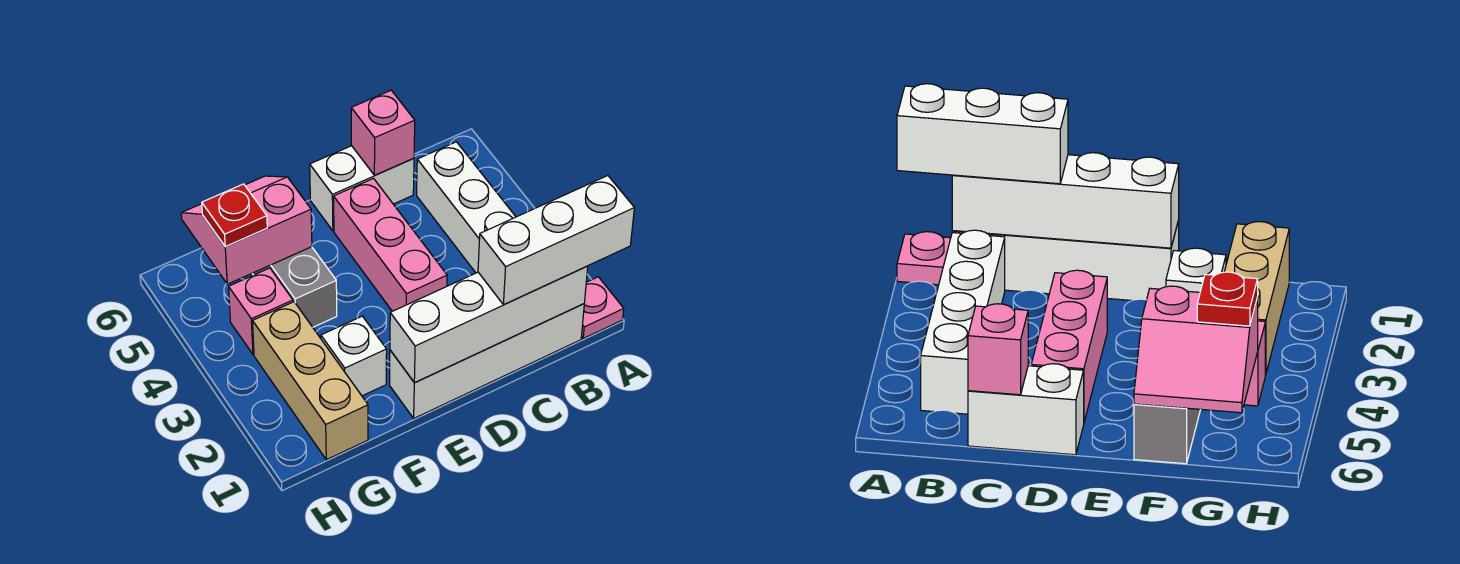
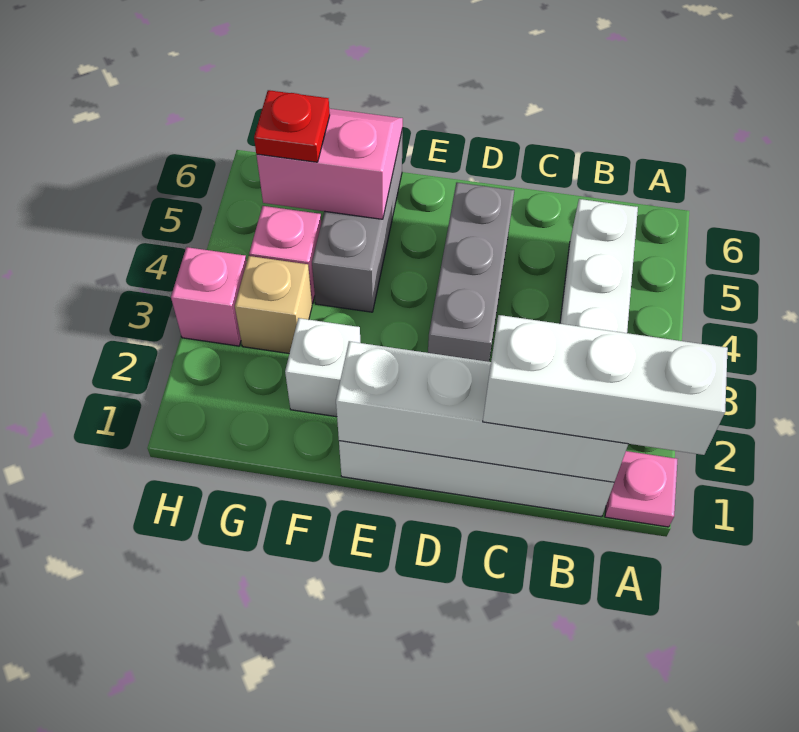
white 1x2 brick [310,146,414,231] -> none
pink 1x1 brick [351,90,415,175] -> pink 1x1 brick moved to [171,247,247,346]
pink 1x3 brick [334,179,447,311] -> grey 1x3 brick [428,183,514,362]
tan 1x3 brick [253,302,368,460] -> tan 1x1 brick [235,256,312,353]

